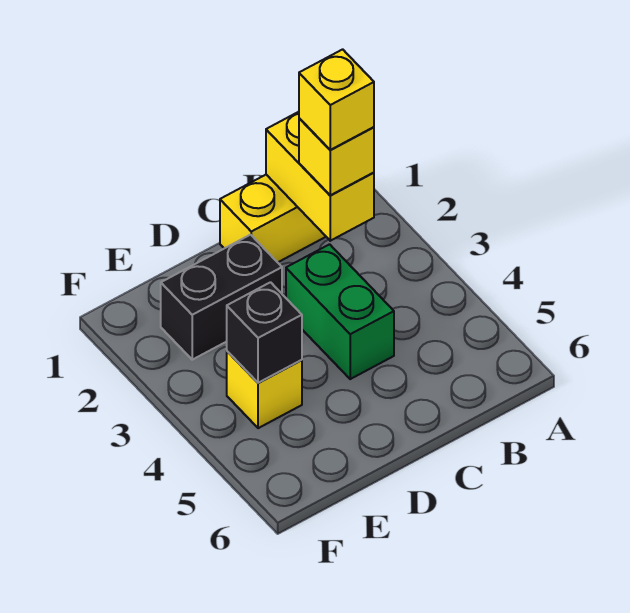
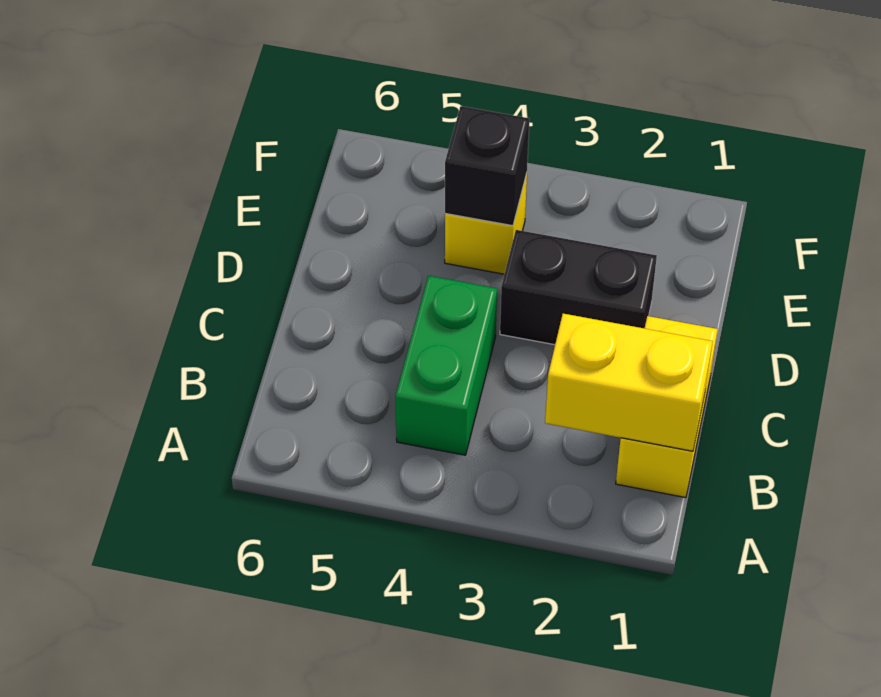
yellow 1x1 brick [299,118,374,195] -> none
yellow 1x1 brick [299,49,374,150] -> none
green 1x2 brick [286,244,394,379] -> green 1x2 brick turned to [395,276,497,455]
black 1x2 brick [161,235,282,360] -> black 1x2 brick turned to [500,230,657,345]

